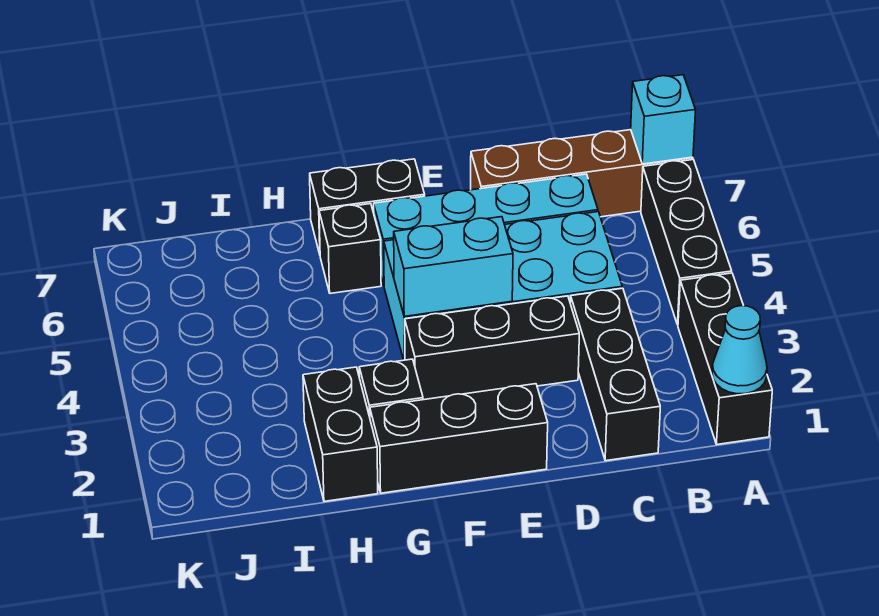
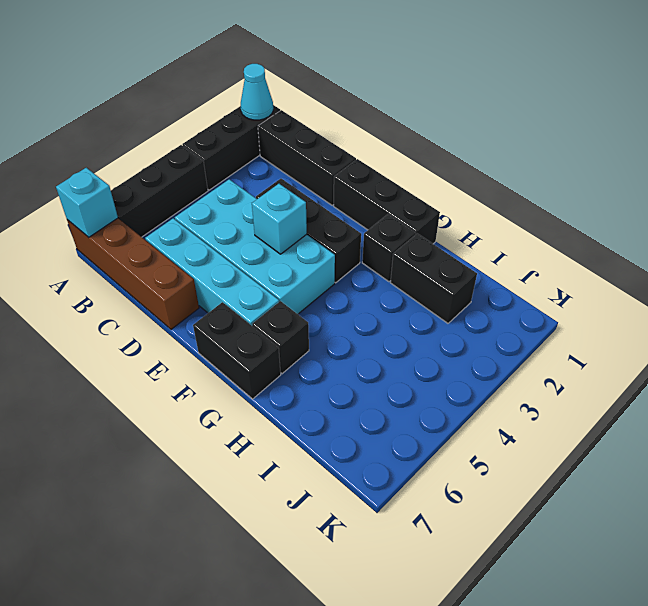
black 1x3 brick [570,288,660,461] -> black 1x3 brick turned to [258,110,356,205]
cyan 1x2 brick [394,217,513,316] -> cyan 1x1 brick [252,184,307,254]
black 1x2 brick [303,367,378,502] -> black 1x2 brick turned to [390,234,477,323]

